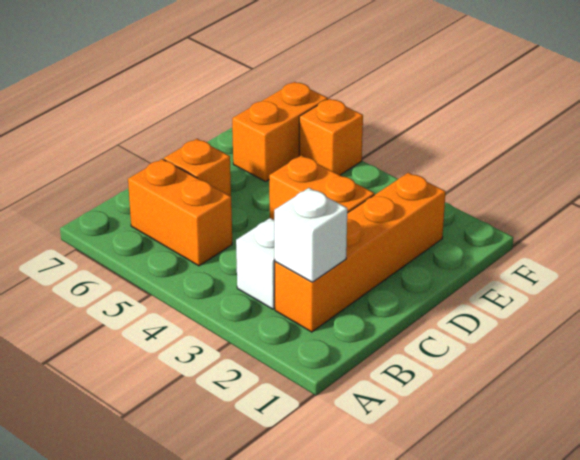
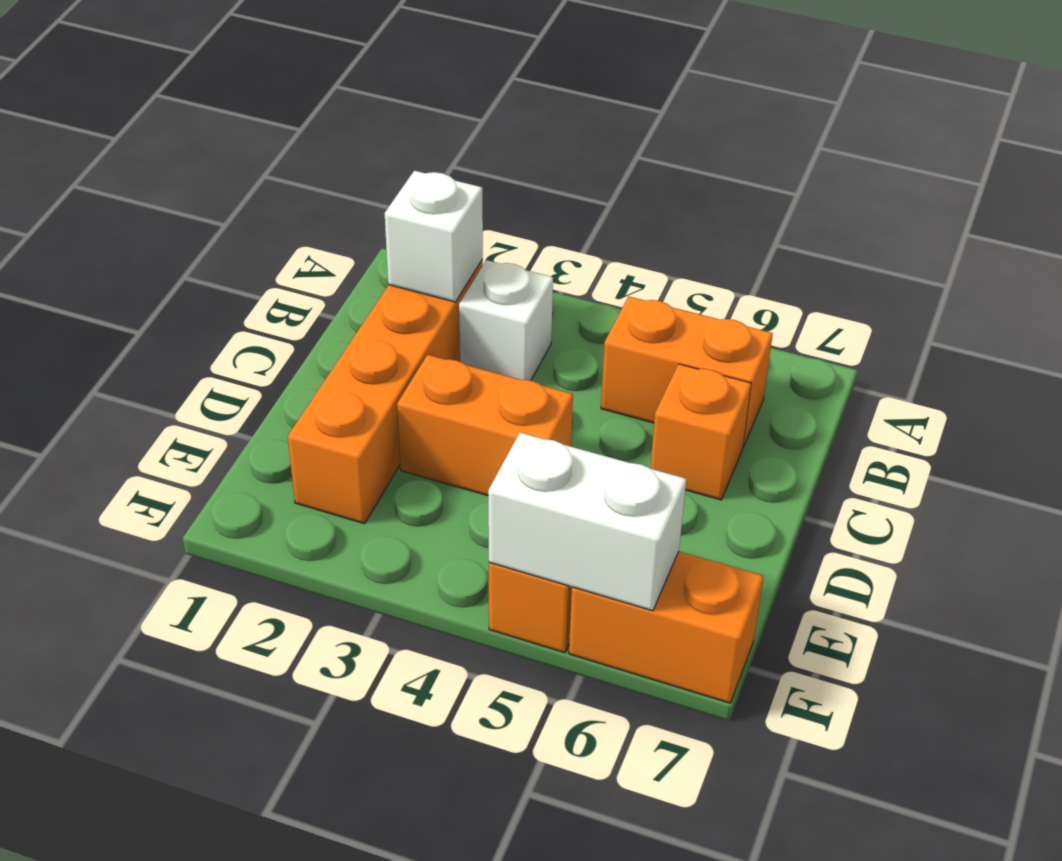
orange 1x2 brick [232,82,328,182] -> orange 1x2 brick turned to [569,552,763,703]
none -> white 1x2 brick [488,433,686,611]

